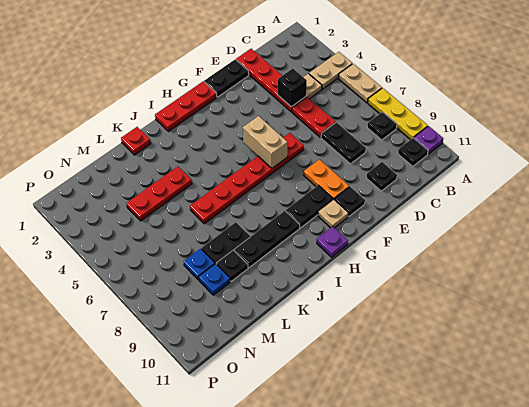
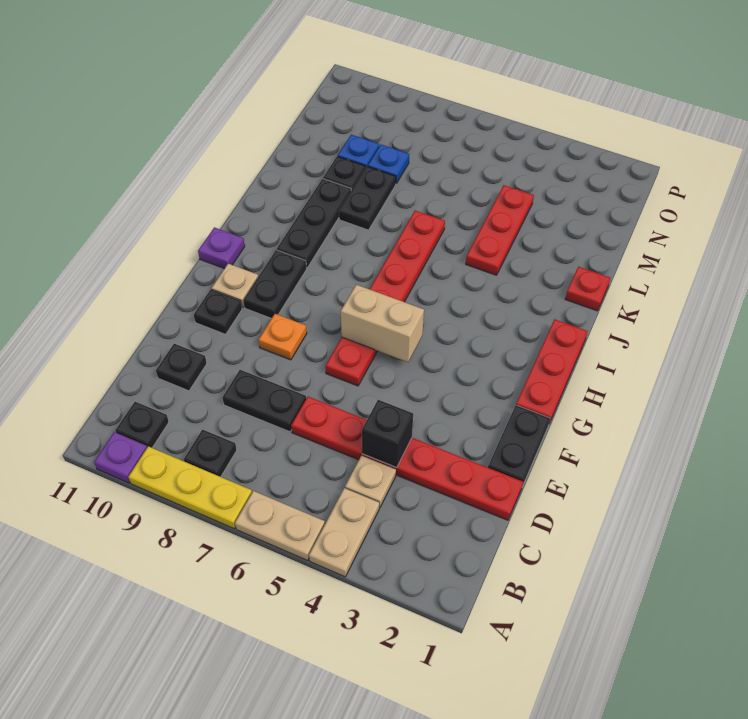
orange 1x2 plate [304,159,349,199] -> orange 1x1 plate [259,314,307,360]

